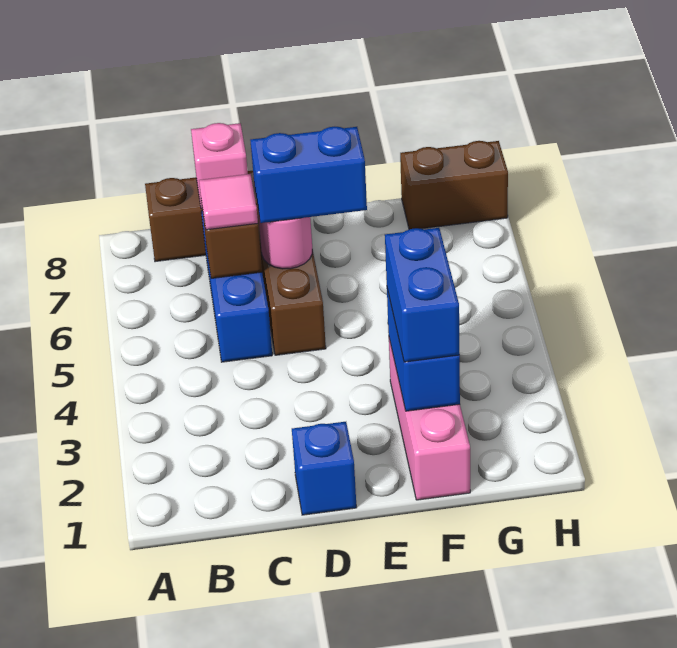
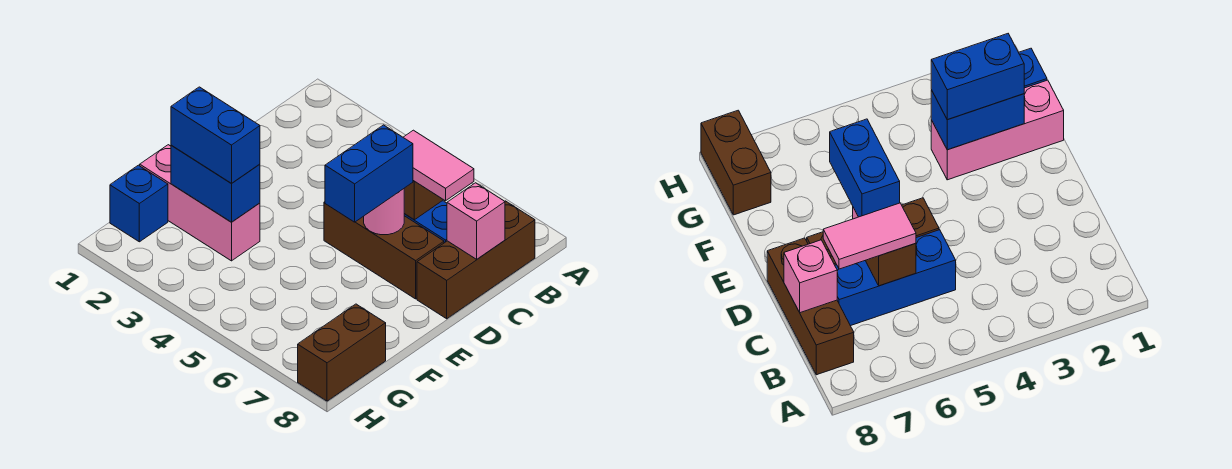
pink 1x1 tile [199,174,258,230] -> pink 1x2 tile [403,130,474,201]
blue 1x1 brick [292,422,357,515] -> blue 1x1 brick moved to [110,165,168,242]

